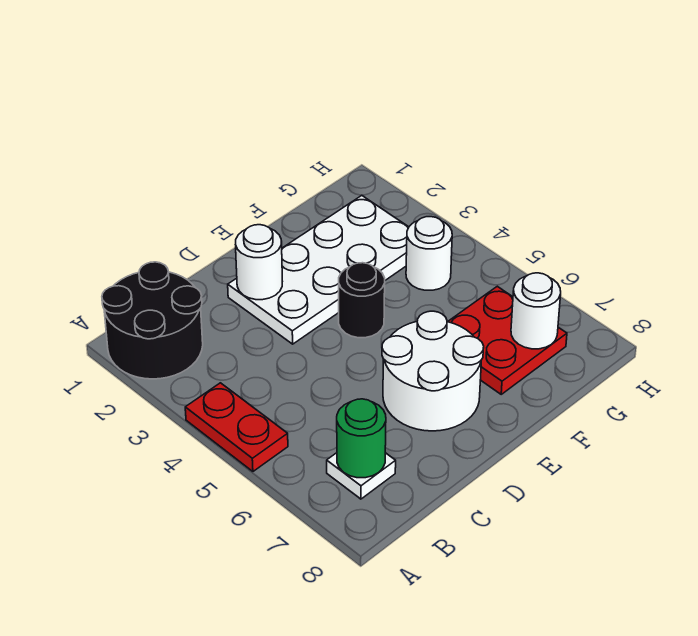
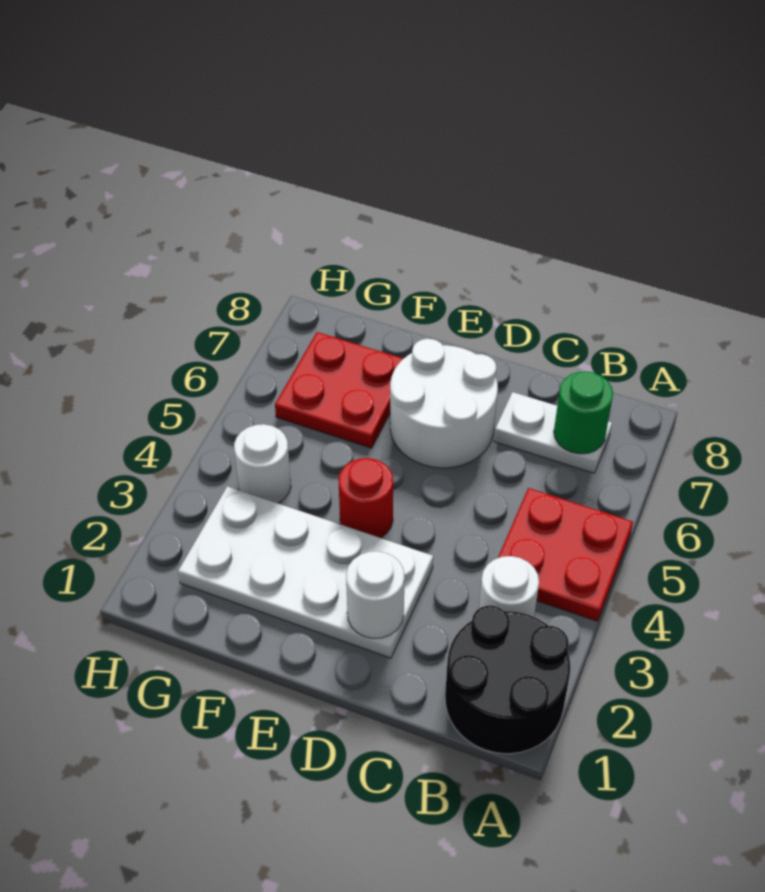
red 1x2 plate [185,383,288,471] -> red 2x2 plate [498,488,633,621]
white 1x1 plate [327,453,396,499] -> white 1x2 plate [494,392,612,473]
black 1x1 round brick [339,263,385,338] -> red 1x1 round brick [338,458,393,538]
white 1x1 round brick [511,273,561,349] -> white 1x1 round brick moved to [479,556,539,617]

